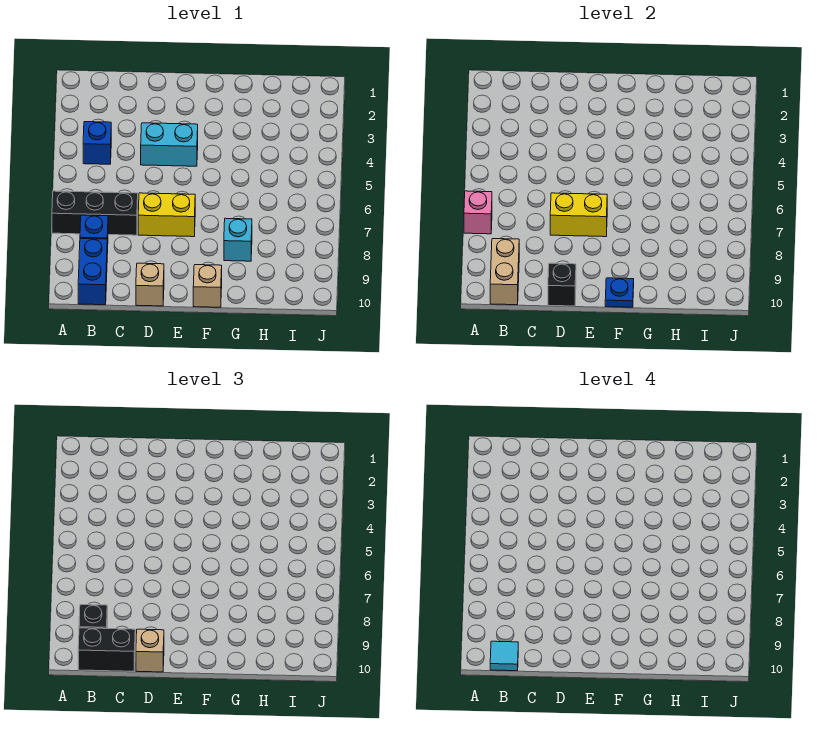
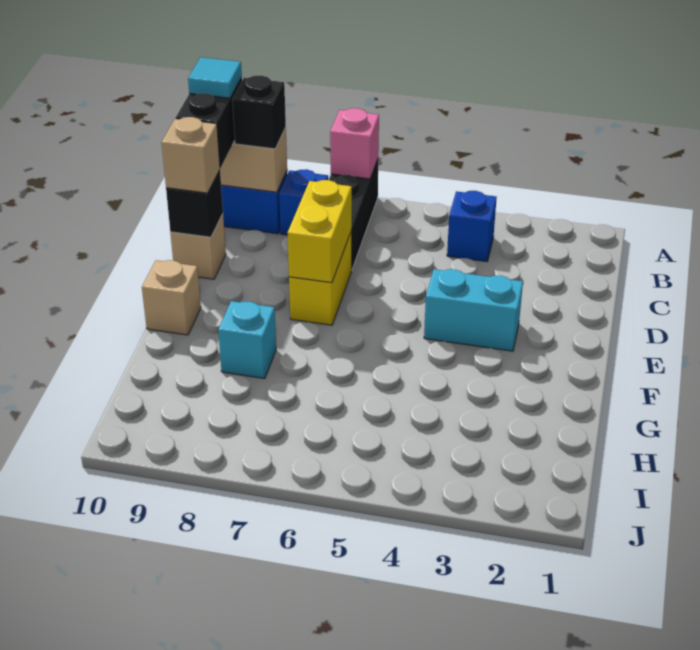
cyan 1x2 brick [141,123,198,166] -> cyan 1x2 brick turned to [424,269,523,351]
blue 1x1 plate [605,278,634,307] -> none

